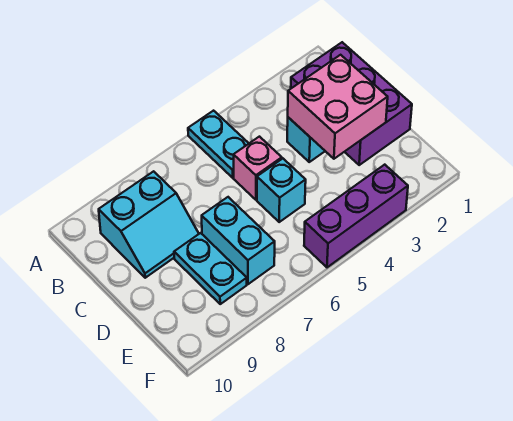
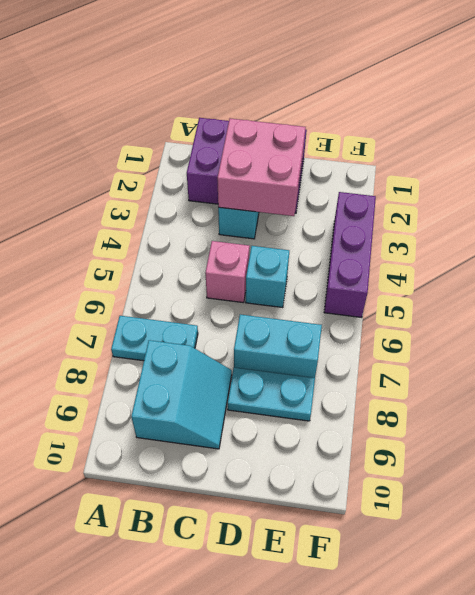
cyan 1x2 plate [188,111,249,178] -> cyan 1x2 plate moved to [111,316,198,361]

